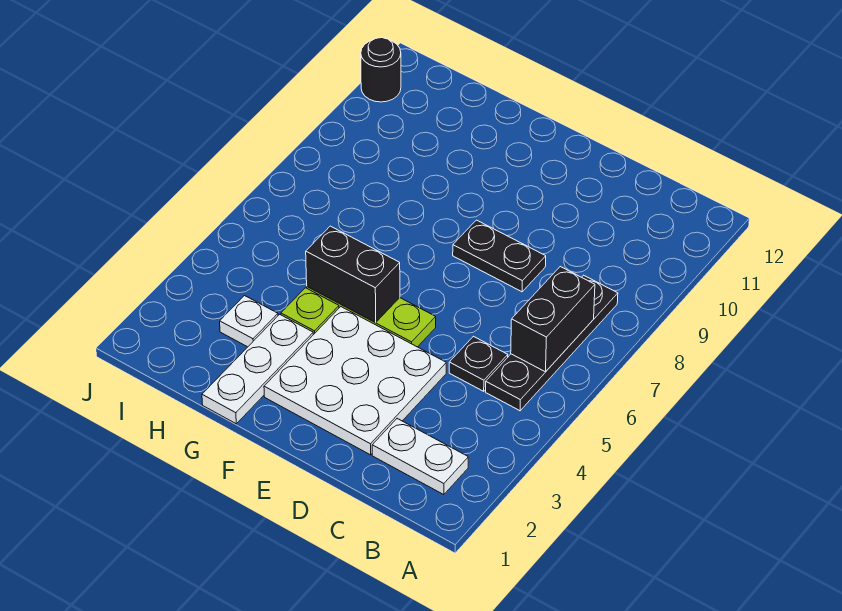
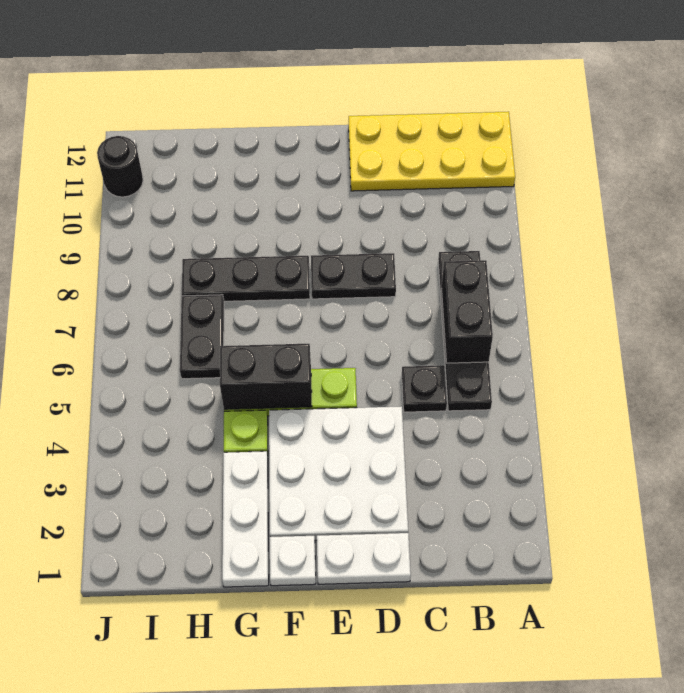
none -> yellow 2x4 plate [349,112,515,191]
white 1x2 plate [372,419,468,495] -> white 1x2 plate moved to [317,533,411,584]
none -> black 1x3 plate [182,256,310,301]
white 1x1 plate [220,296,278,347] -> white 1x1 plate moved to [270,536,316,586]
none -> black 1x2 plate [180,295,224,379]

